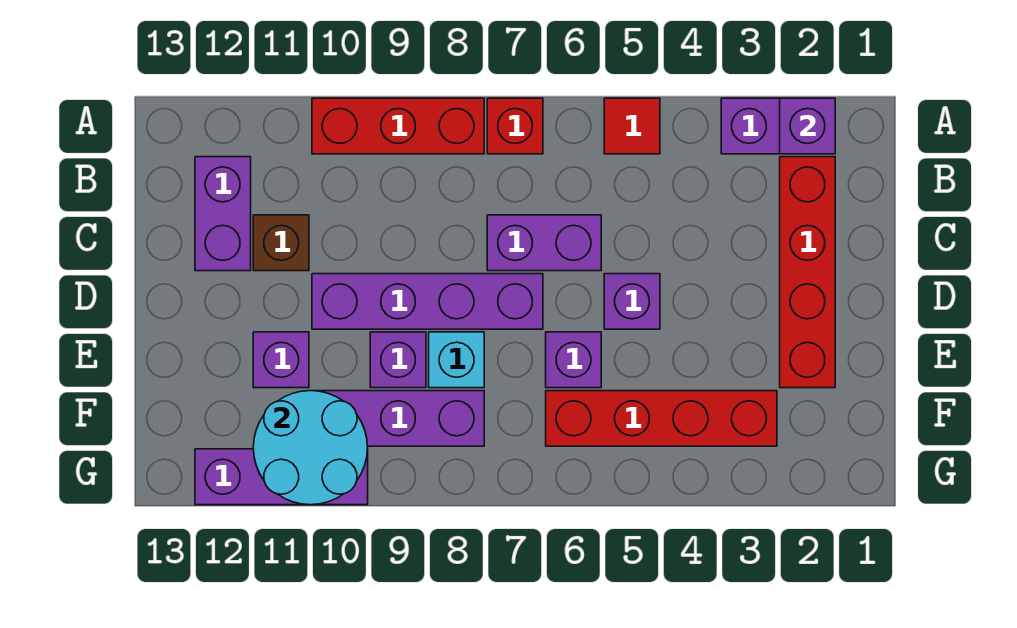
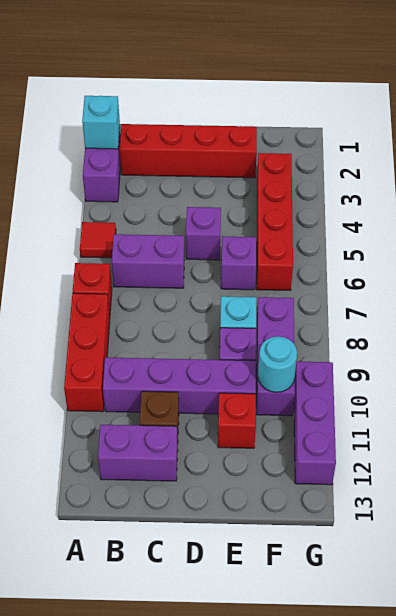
purple 1x1 brick [780,98,835,154] -> cyan 1x1 brick [82,96,120,149]
purple 1x2 brick [487,215,601,271] -> purple 1x2 brick turned to [112,234,185,288]
purple 1x4 brick [312,274,543,329] -> purple 1x4 brick turned to [103,357,256,414]
purple 1x1 brick [253,332,309,388] -> red 1x1 brick [218,393,256,448]
cyan 2x2 round brick [253,391,368,505] -> cyan 1x1 round brick [258,336,297,392]

